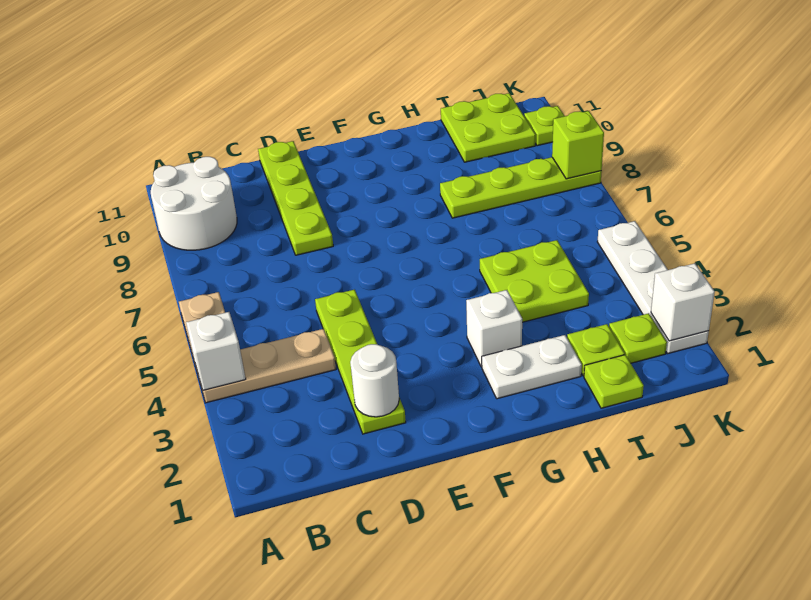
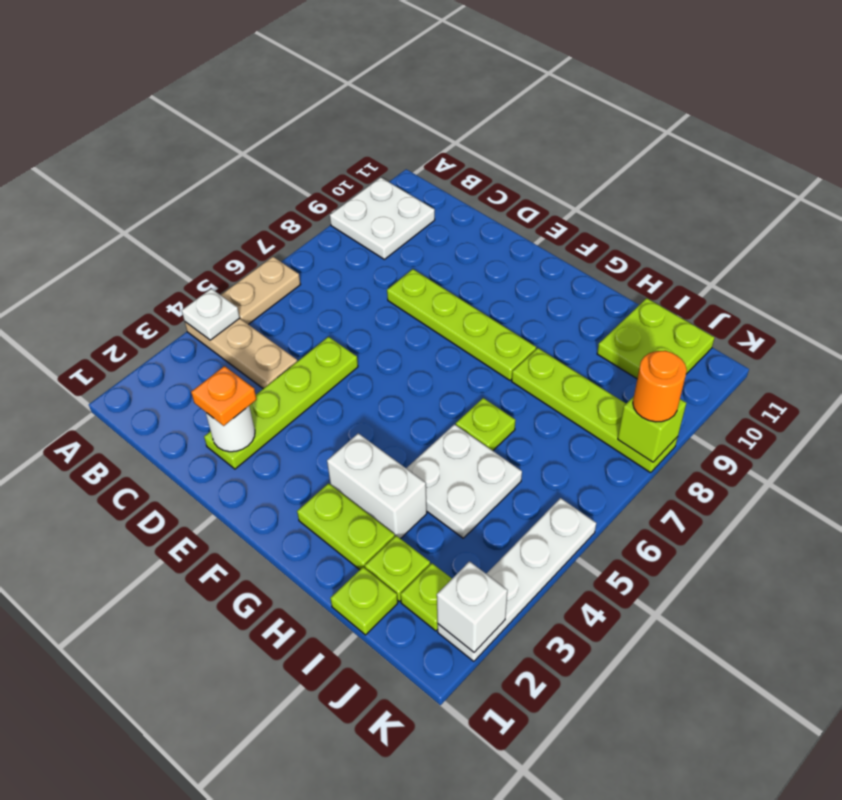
white 1x1 brick [186,312,246,390] -> white 1x1 plate [182,289,240,340]
white 2x2 round brick [151,157,237,250] -> white 2x2 plate [330,177,435,259]
none -> orange 1x1 plate [191,366,257,426]
lime 1x4 plate [258,141,333,255] -> lime 1x4 plate turned to [387,269,536,380]
white 1x2 plate [482,335,582,399] -> lime 1x2 plate [297,483,395,570]
white 1x1 brick [466,290,522,367] -> white 1x2 brick [327,433,427,539]
lime 2x2 plate [480,240,589,322] -> white 2x2 plate [406,424,522,538]
none -> orange 1x1 round brick [633,351,687,422]
lime 1x1 plate [524,106,564,146] -> lime 1x1 plate moved to [456,398,515,451]

